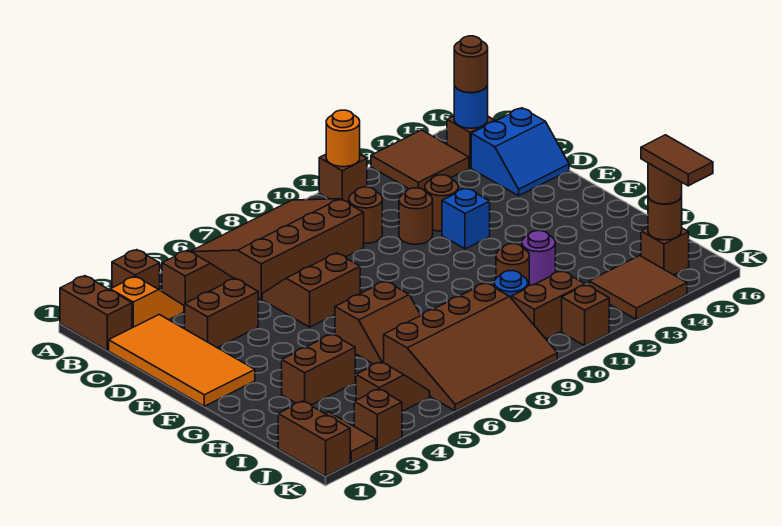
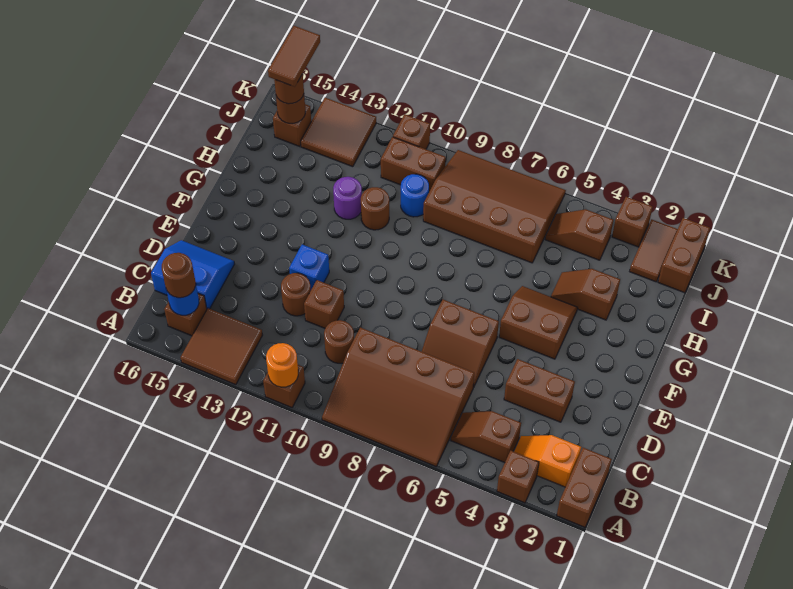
orange 2x4 tile [109,315,255,406] -> none
brown 1x1 round brick [399,188,433,244] -> brown 1x1 brick [304,280,344,328]
brown 2x2 slope [335,281,421,364] -> brown 2x2 slope moved to [499,286,578,359]
brown 1x2 brick [282,334,355,405] -> brown 1x2 slope [551,269,620,320]

